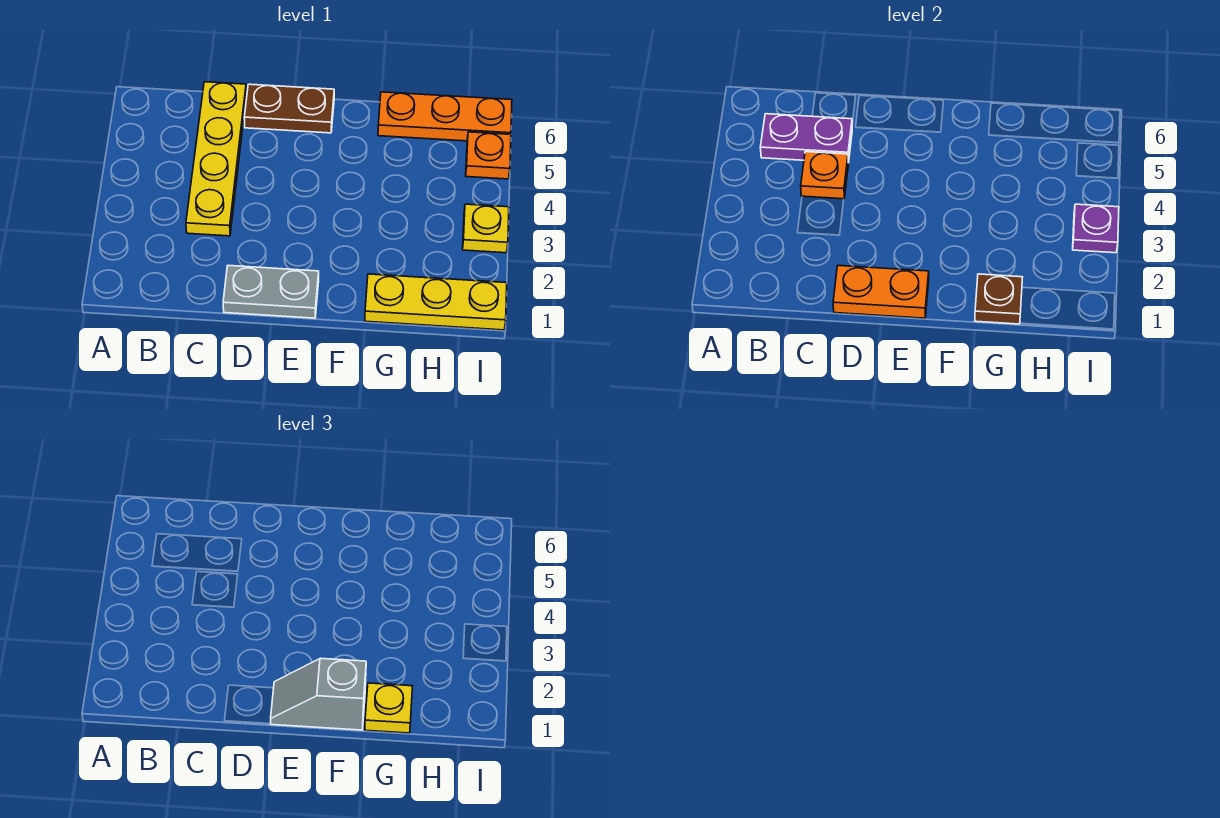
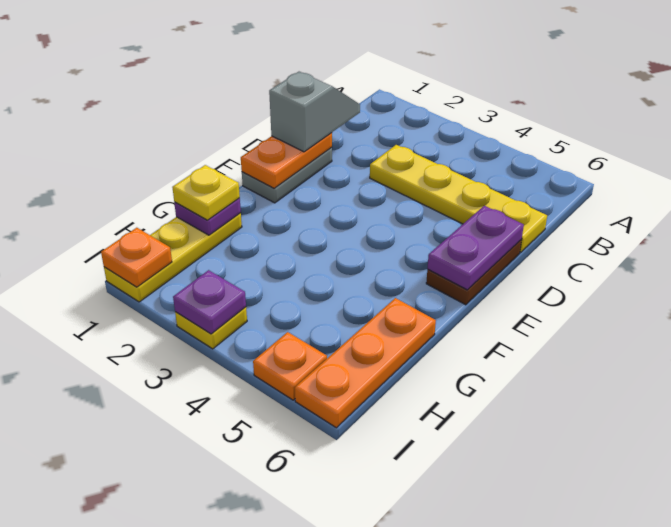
purple 1x2 plate [760,114,852,163] -> purple 1x2 plate moved to [427,206,524,290]
orange 1x1 plate [801,152,848,199] -> orange 1x1 plate moved to [101,228,172,287]
grey 1x2 slope [271,658,366,730] -> grey 1x2 slope moved to [269,72,360,152]
brown 1x1 plate [975,274,1023,324] -> purple 1x1 plate [174,198,241,235]

